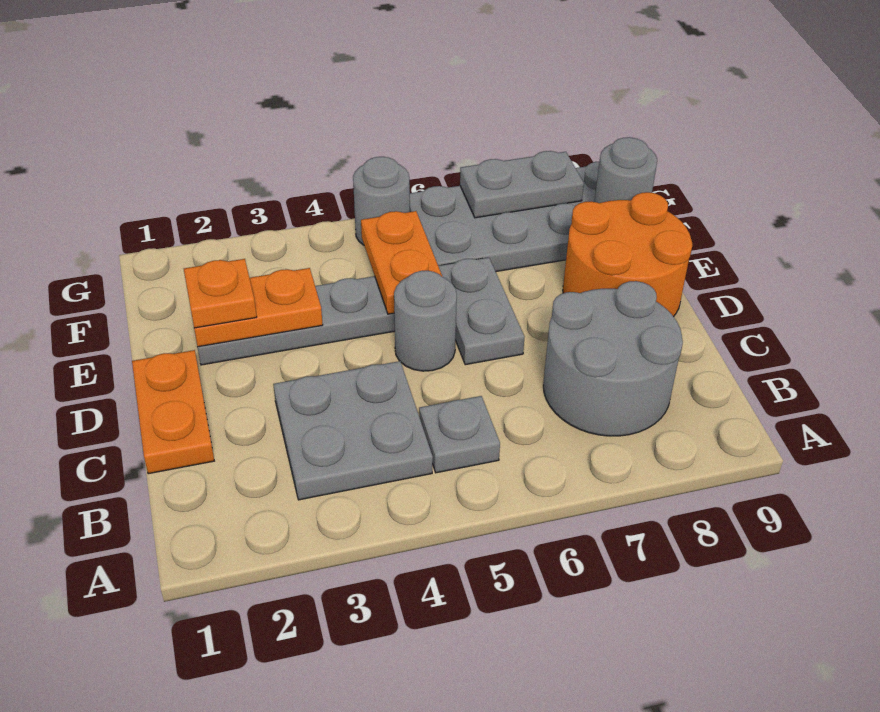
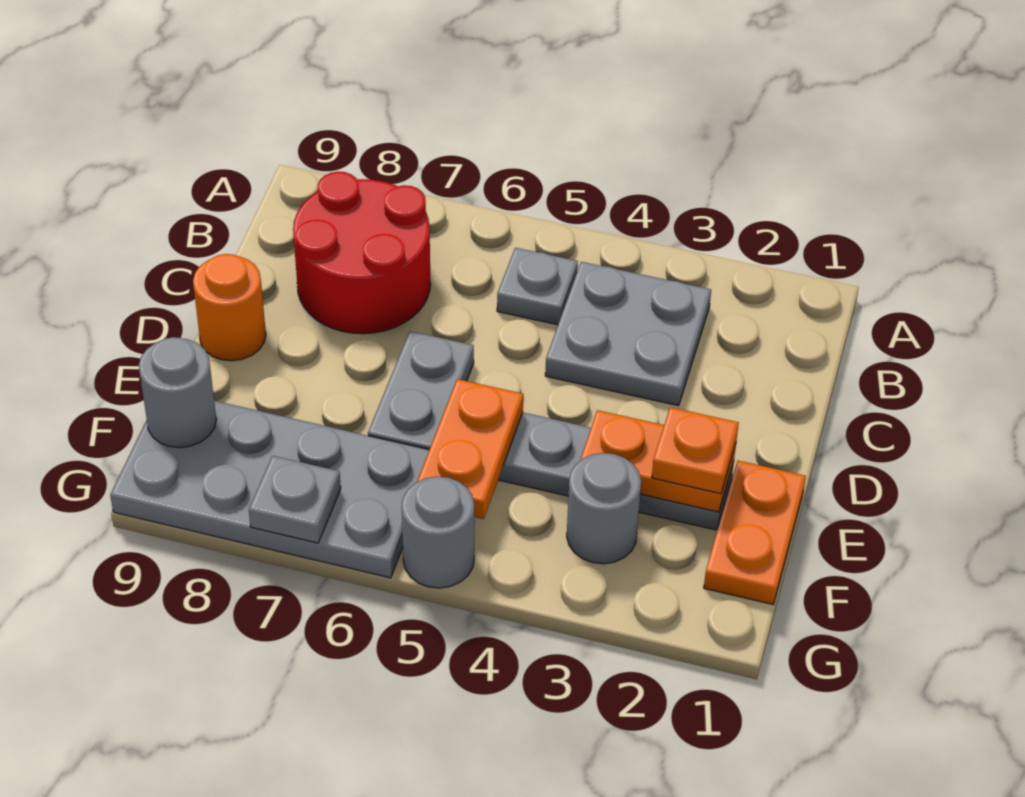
grey 2x2 round brick [543,281,683,436] -> red 2x2 round brick [293,172,430,334]
orange 1x2 plate [132,350,214,474] -> orange 1x2 plate moved to [704,461,806,604]
grey 1x1 round brick [394,271,457,371] -> grey 1x1 round brick moved to [567,453,641,564]
orange 2x2 round brick [563,192,692,317] -> orange 1x1 round brick [193,254,266,361]
grey 1x2 plate [460,151,584,218] -> grey 1x1 plate [249,456,341,543]

